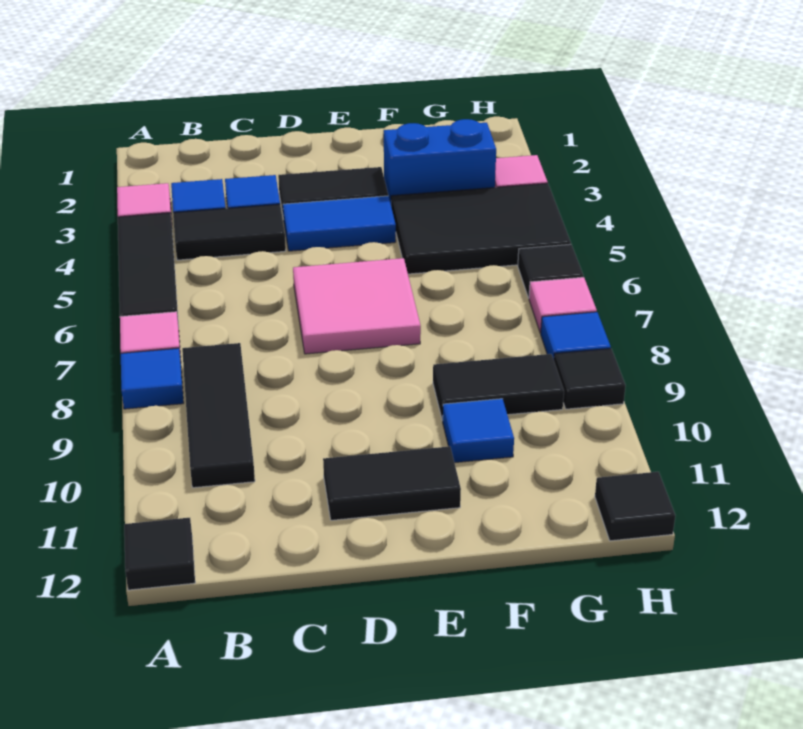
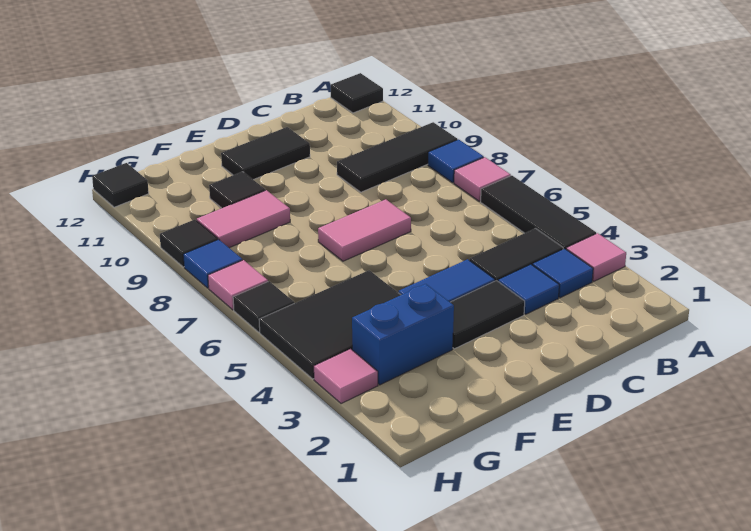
black 1x3 tile [182,343,255,488] -> black 1x3 tile turned to [337,122,457,192]
pink 2x2 tile [293,258,421,354] -> pink 1x2 tile [318,199,411,261]
black 1x2 tile [433,354,564,420] -> pink 1x2 tile [197,190,290,248]
blue 1x1 tile [442,399,514,463] -> black 1x1 tile [209,172,265,208]

